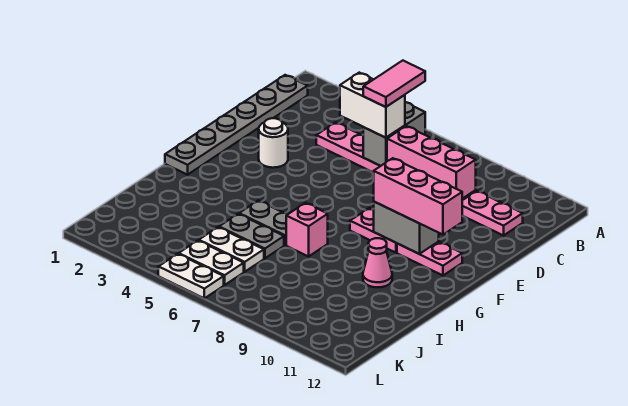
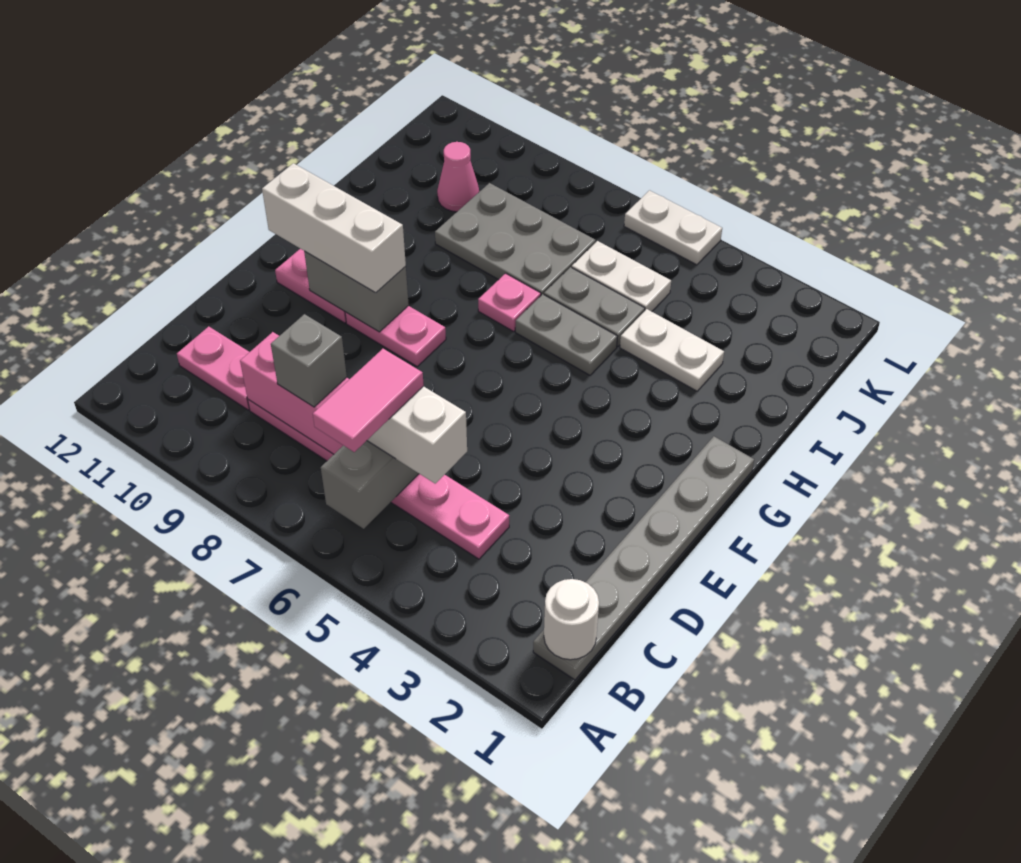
none -> grey 1x1 brick [271,314,347,407]
white 1x1 round brick [259,118,288,168] -> white 1x1 round brick moved to [544,579,599,660]
pink 1x3 brick [374,158,462,235] -> white 1x3 brick [262,163,406,293]
pink 1x1 brick [286,203,328,256] -> pink 1x1 plate [478,273,541,331]
pink 1x1 cone [363,238,392,287] -> pink 1x1 cone moved to [437,142,479,212]
none -> grey 2x3 plate [435,183,596,295]
white 1x2 plate [179,241,244,285] -> white 1x2 plate moved to [620,309,724,391]

